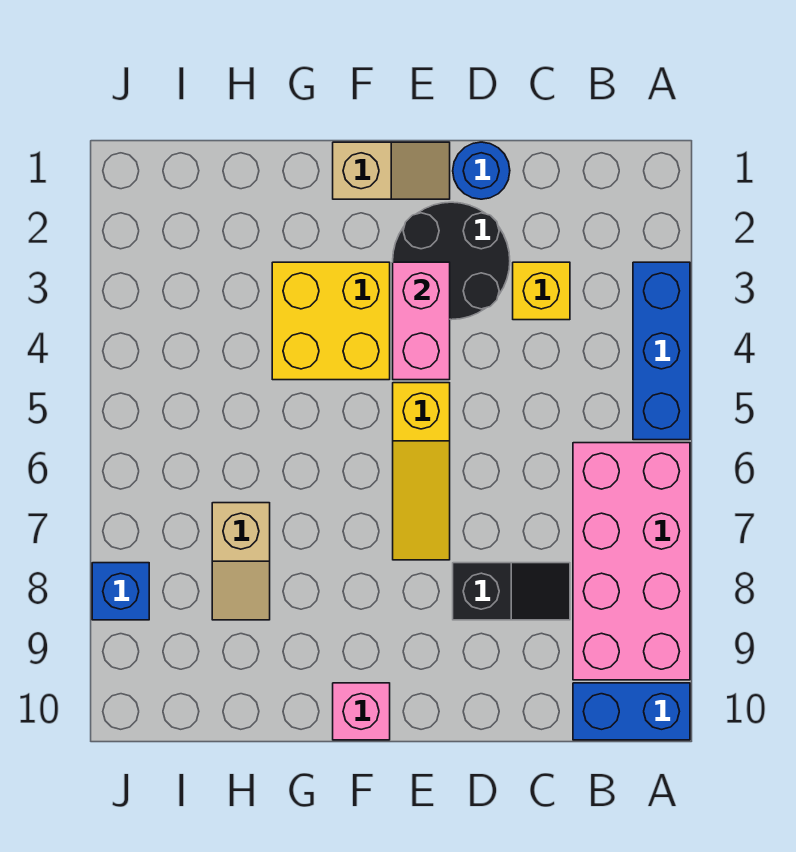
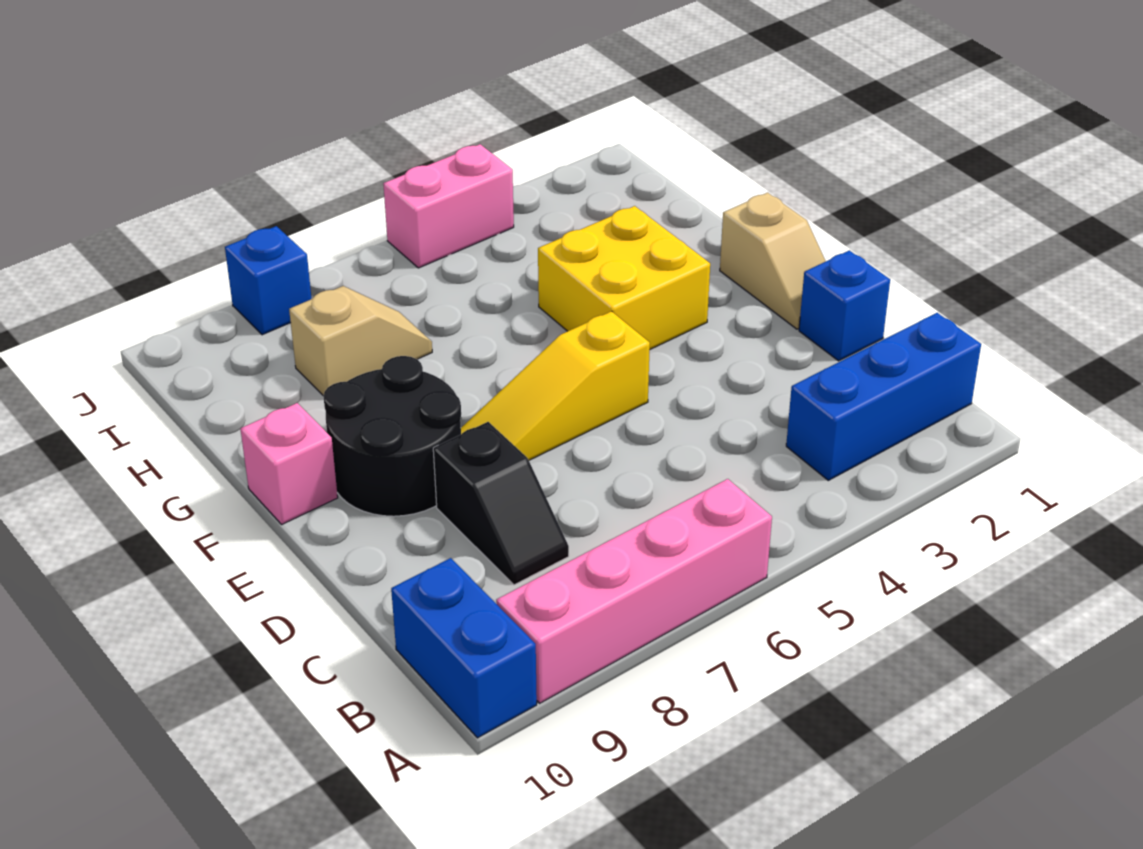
blue 1x3 brick [633,262,690,440] -> blue 1x3 brick moved to [786,313,981,480]
pink 2x4 brick [573,443,690,680] -> pink 1x4 brick [496,479,772,703]
yellow 1x1 brick [513,262,570,320] -> none
blue 1x1 round brick [453,142,510,199] -> blue 1x1 brick [799,250,890,361]
black 2x2 round brick [393,202,510,320] -> black 2x2 round brick moved to [323,356,461,516]
pink 1x2 brick [393,262,450,380] -> pink 1x2 brick moved to [383,144,514,268]
tan 1x2 slope [212,503,270,620] -> tan 1x2 slope turned to [289,286,432,396]

